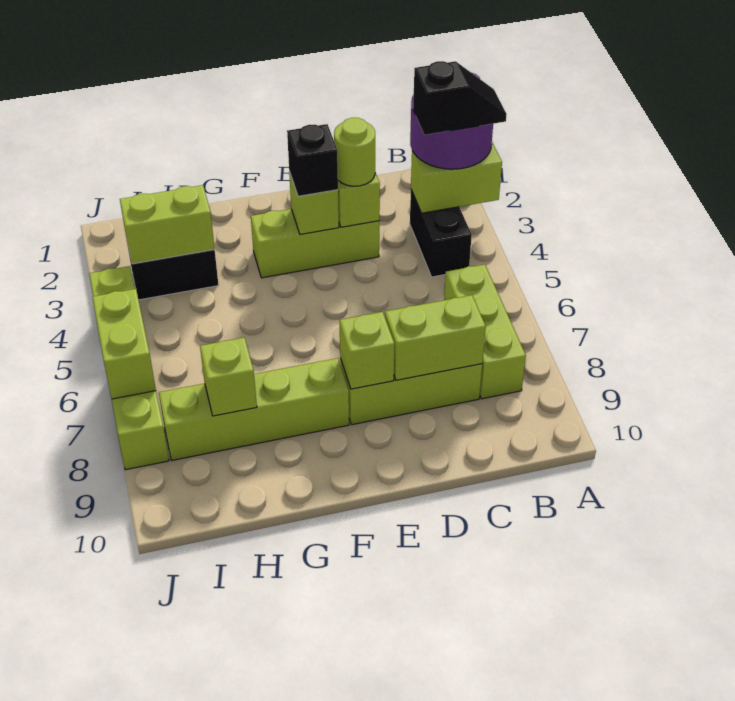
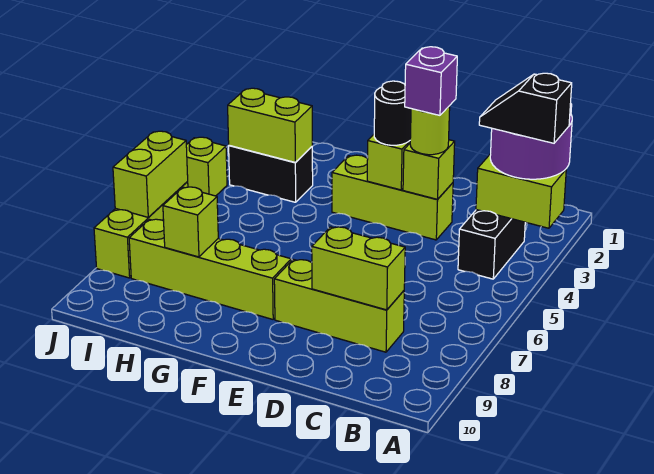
black 1x2 slope [413,61,507,135] -> black 1x2 slope turned to [479,73,572,143]
lime 1x3 brick [444,264,526,399] -> none
none -> purple 1x1 brick [405,47,457,115]
black 1x1 brick [287,124,338,196] -> black 1x1 round brick [374,81,411,145]
lime 1x1 brick [339,312,394,389] -> none

